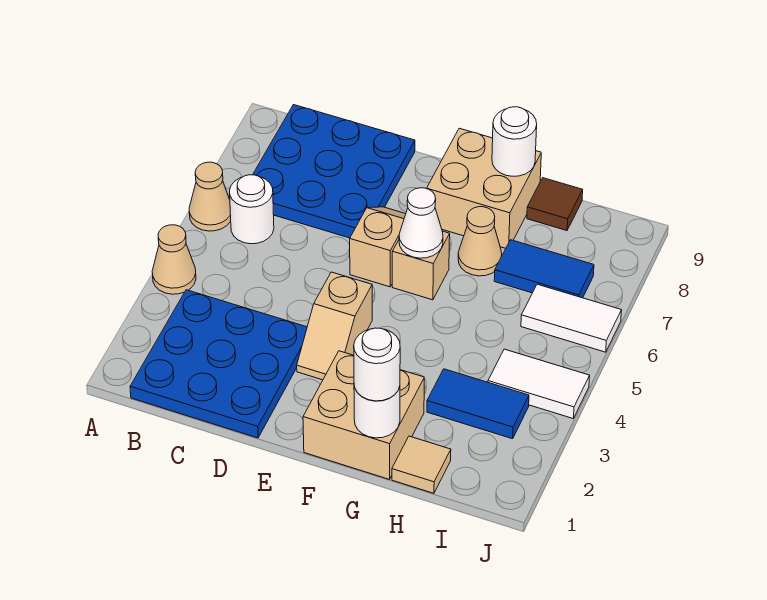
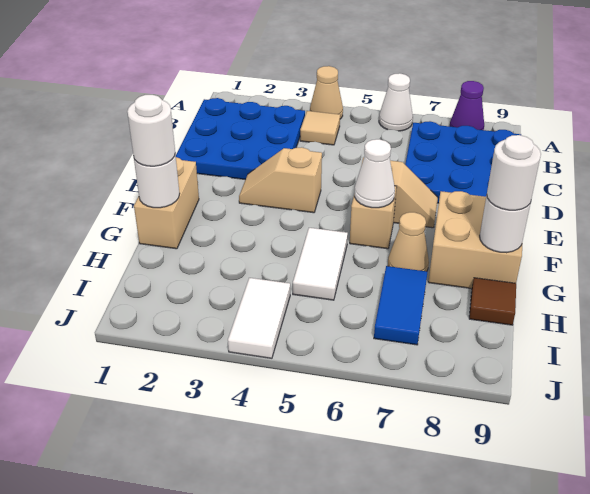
tan 1x1 cone [189,162,231,231] -> white 1x1 cone [379,73,413,131]
none -> purple 1x1 cone [450,81,484,130]
white 1x1 round brick [230,175,274,244] -> white 1x1 round brick moved to [487,135,541,210]
tan 2x2 brick [303,351,424,479] -> tan 1x2 brick [134,157,199,249]
tan 1x1 tile [392,436,451,493] -> tan 1x1 tile moved to [300,111,340,145]
blue 1x2 tile [427,369,529,439] -> none
white 1x2 tile [521,284,622,352] -> white 1x2 tile moved to [293,228,348,300]

